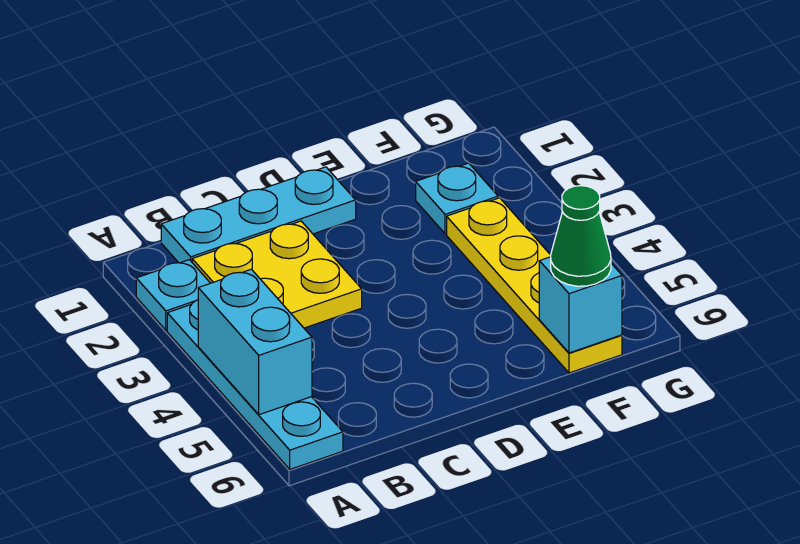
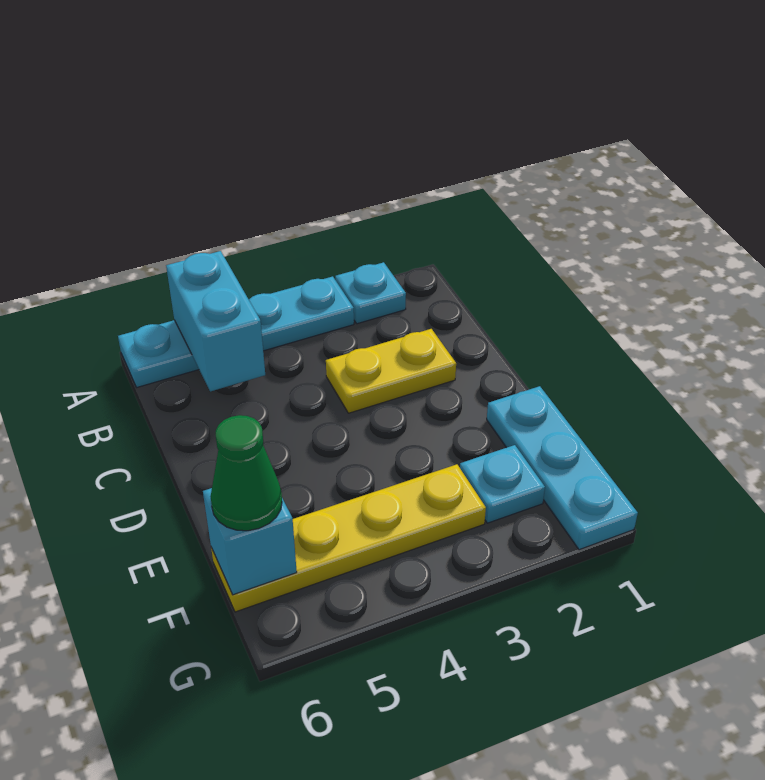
cyan 1x2 brick [198,269,312,415] -> cyan 1x2 brick turned to [166,251,265,391]
cyan 1x3 plate [161,167,356,263] -> cyan 1x3 plate moved to [487,386,638,550]
yellow 2x2 plate [192,221,362,328] -> yellow 1x2 plate [326,329,456,413]

